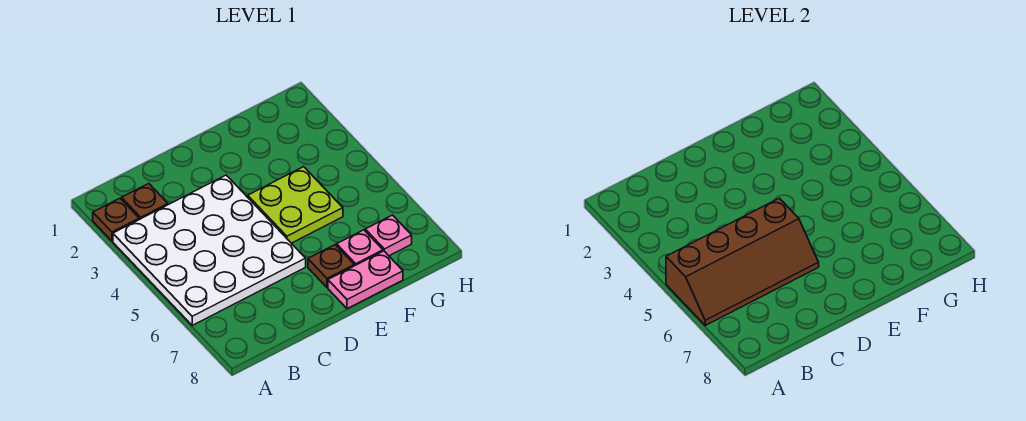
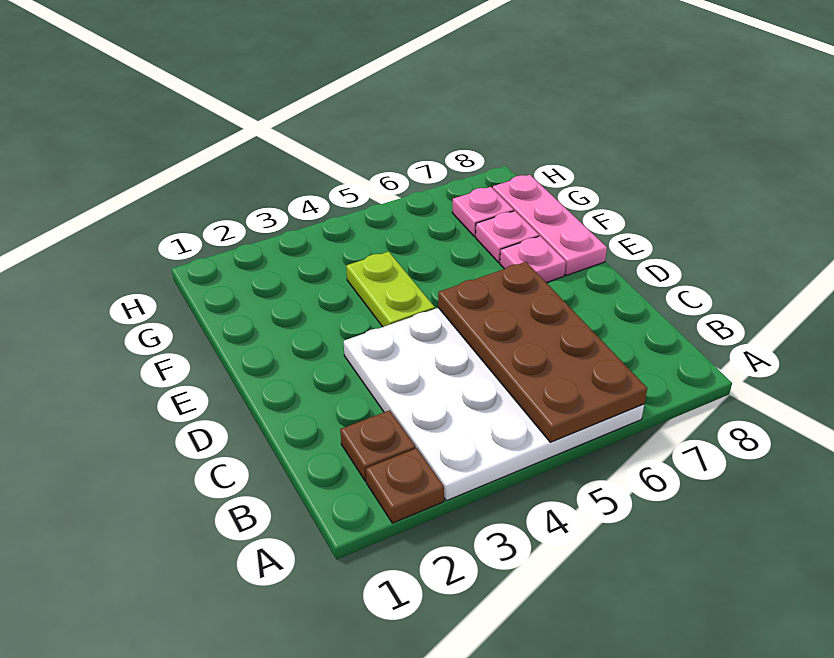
brown 2x4 slope [666,198,819,325] -> brown 2x4 plate [438,262,647,442]
lime 2x2 plate [248,167,343,243] -> lime 1x2 plate [346,252,435,327]
brown 1x1 plate [308,245,354,288] -> pink 1x1 plate [500,236,566,283]
pink 1x2 plate [328,251,403,309] -> pink 1x3 plate [493,175,607,275]

